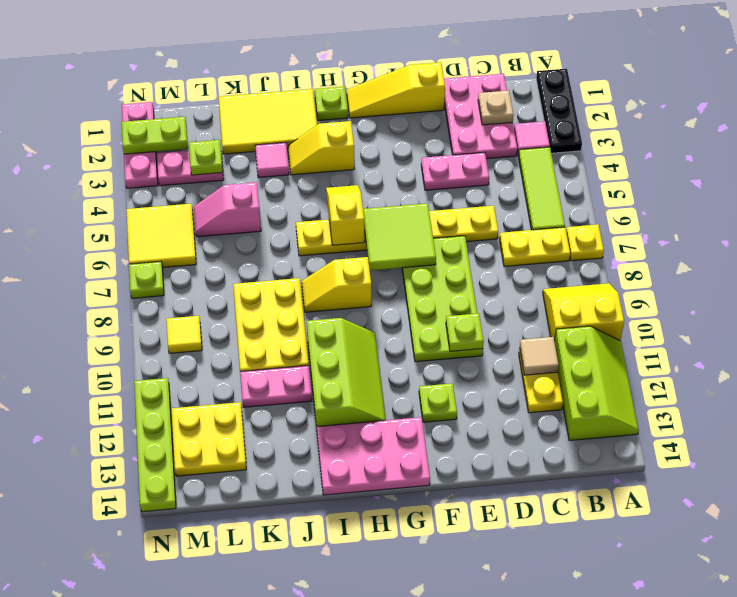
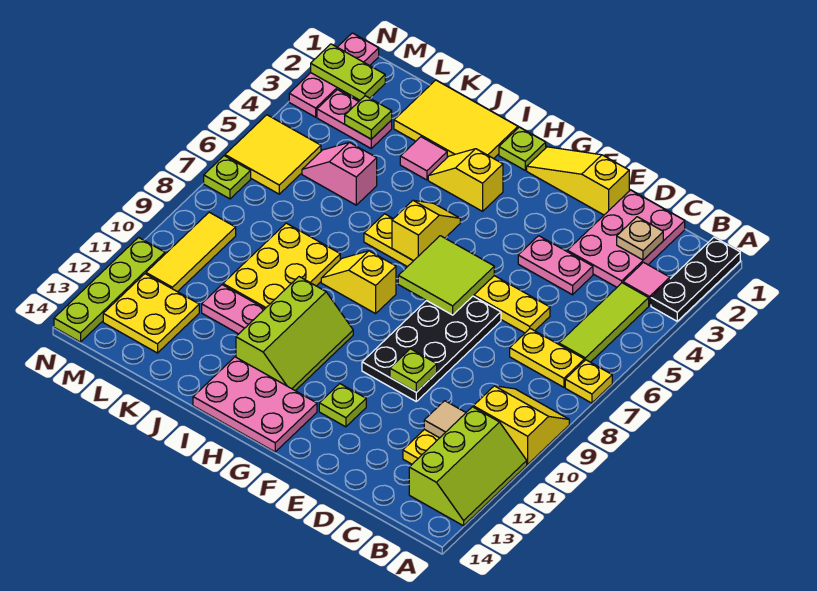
lime 2x4 plate [402,236,483,362] -> black 2x4 plate [362,296,501,401]
yellow 1x1 tile [166,316,202,353] -> yellow 1x3 tile [146,212,236,292]

